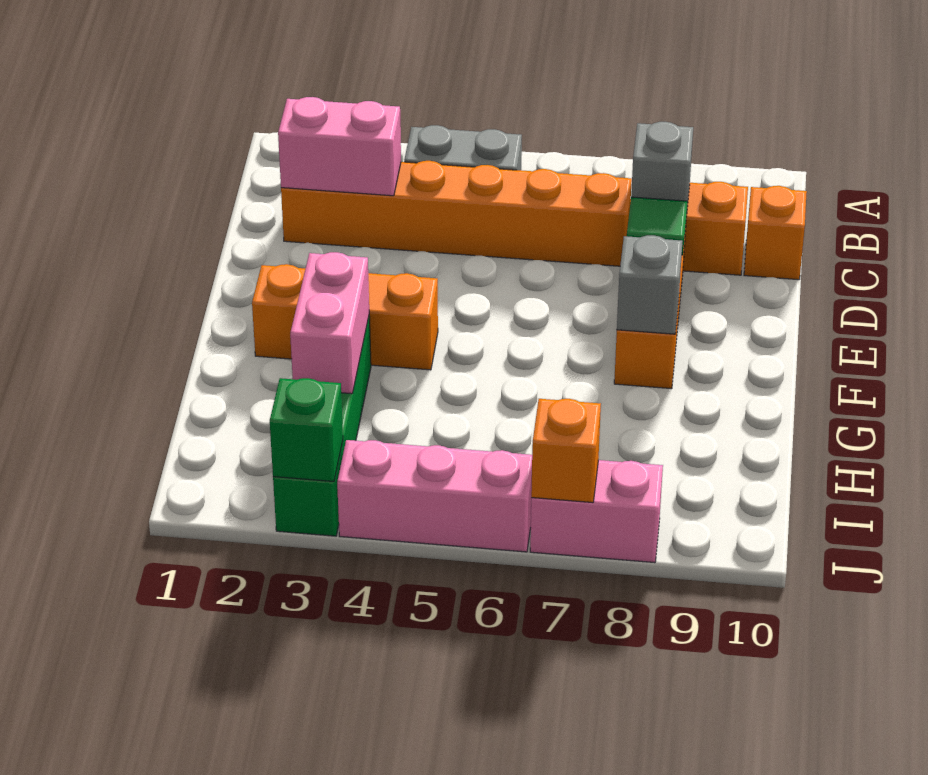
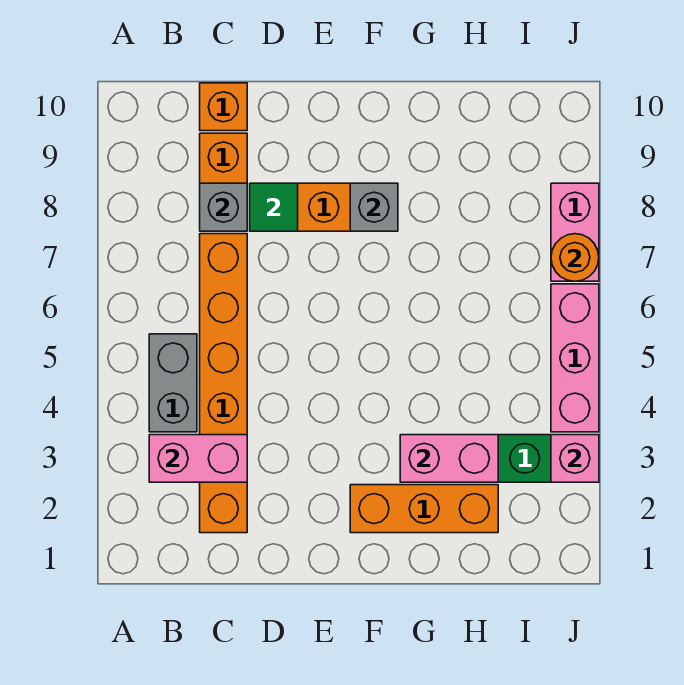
pink 1x2 brick [278,97,401,196] -> pink 1x2 brick turned to [149,435,247,482]
orange 1x3 brick [252,264,438,370] -> orange 1x3 brick turned to [350,485,498,533]
green 1x1 brick [270,378,343,482] -> pink 1x1 brick [551,435,599,482]
orange 1x1 brick [531,399,601,503] -> orange 1x1 round brick [551,234,599,281]

